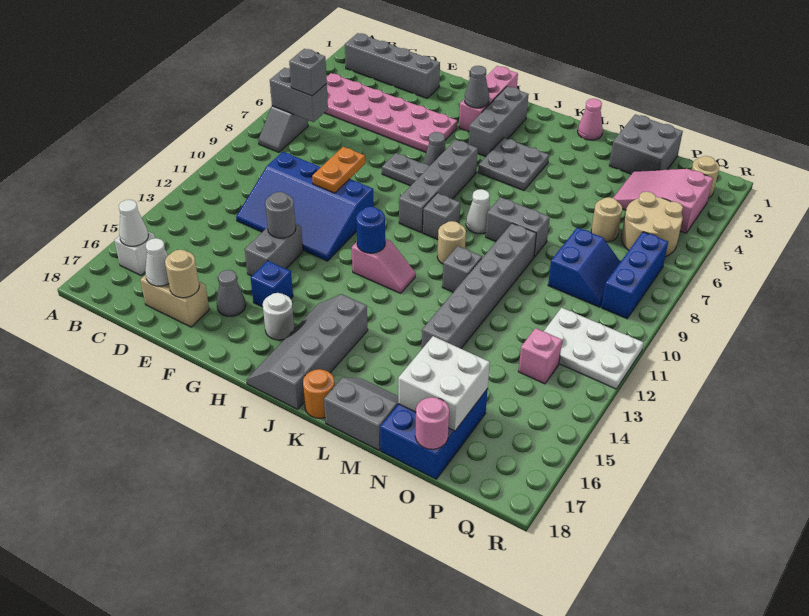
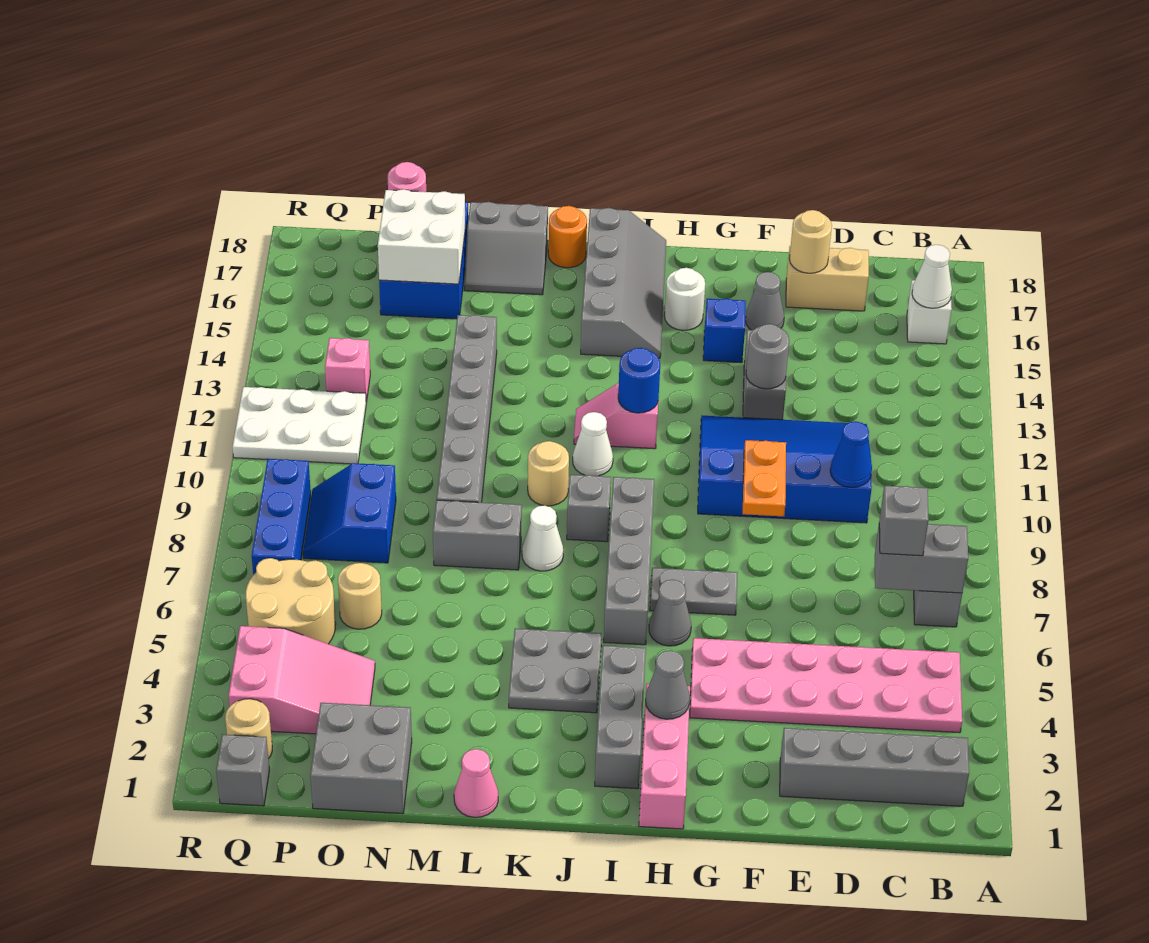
none -> blue 1x1 cone [830,421,872,487]
white 1x1 cone [145,238,169,286] -> white 1x1 cone moved to [573,412,613,476]
grey 1x1 brick [442,246,482,292] -> grey 1x1 brick moved to [216,734,269,806]

